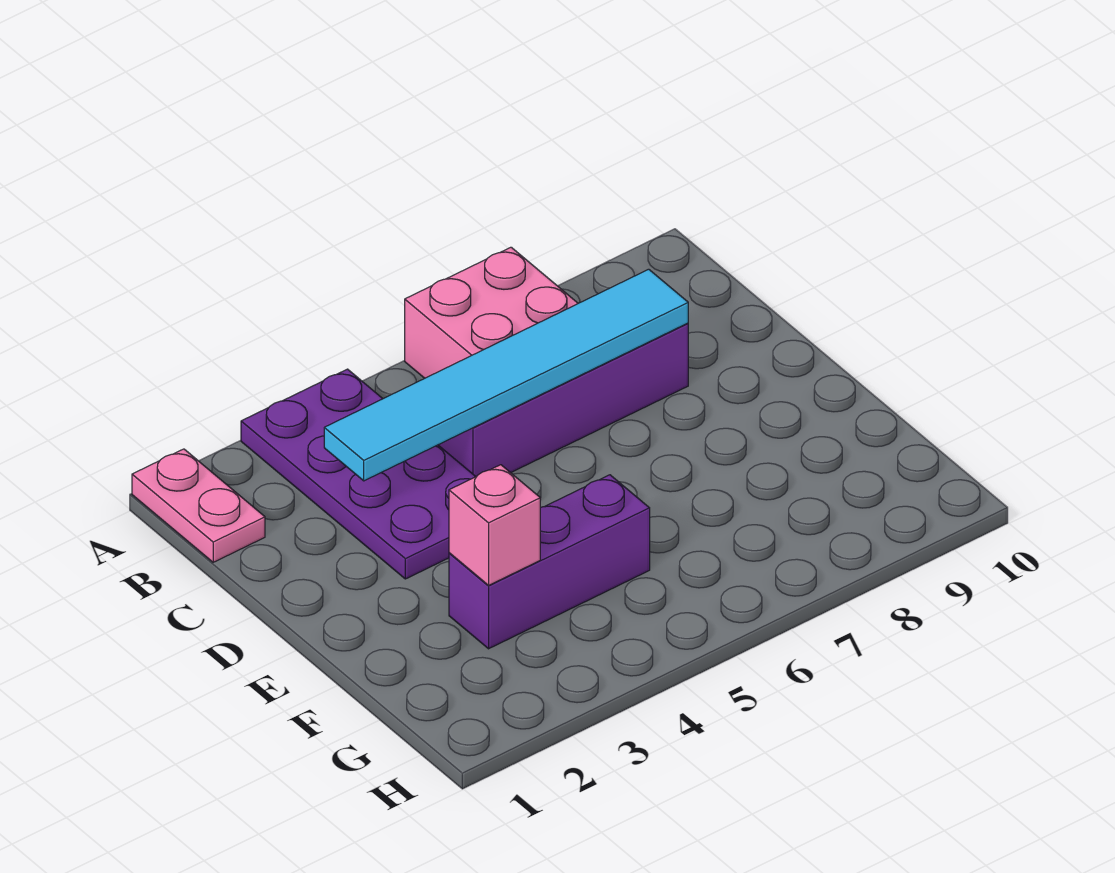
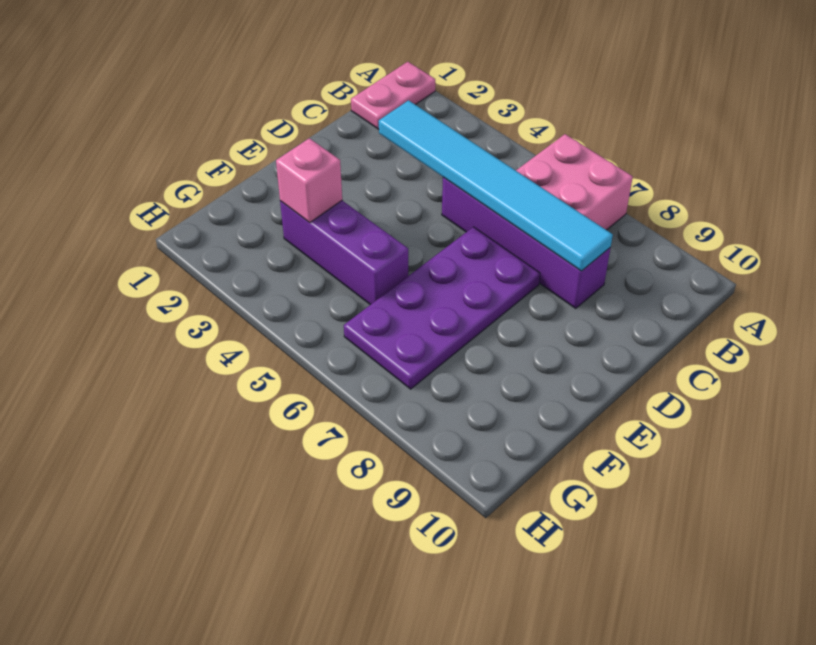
purple 2x4 plate [241,369,476,579] -> purple 2x4 plate moved to [344,227,540,389]

